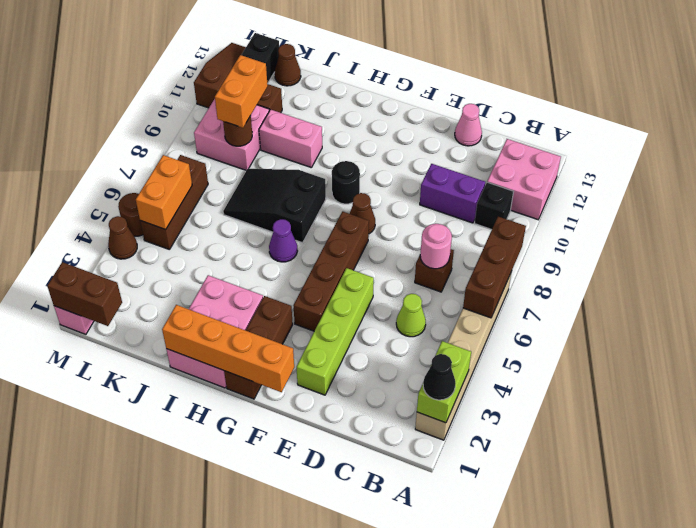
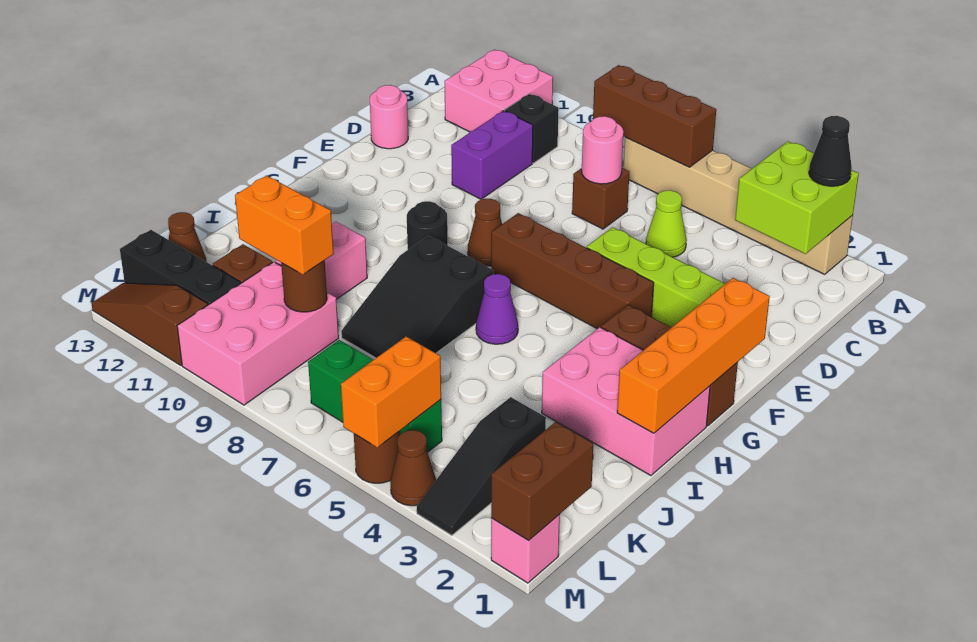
lime 1x2 brick [417,341,471,423] -> lime 2x2 brick [735,141,859,254]
pink 1x1 cone [455,104,482,146] -> pink 1x1 round brick [370,85,408,149]
none -> black 1x3 slope [417,397,546,535]
pink 2x2 brick [194,99,269,171] -> pink 2x3 brick [177,262,339,405]
brown 1x3 brick [140,155,208,249] -> green 1x3 brick [308,340,442,452]
orange 1x2 brick [136,155,192,229] -> orange 1x2 brick turned to [341,336,441,447]

